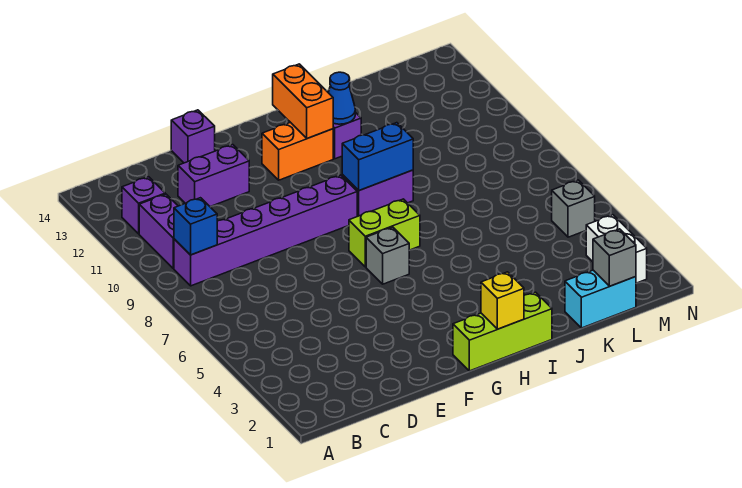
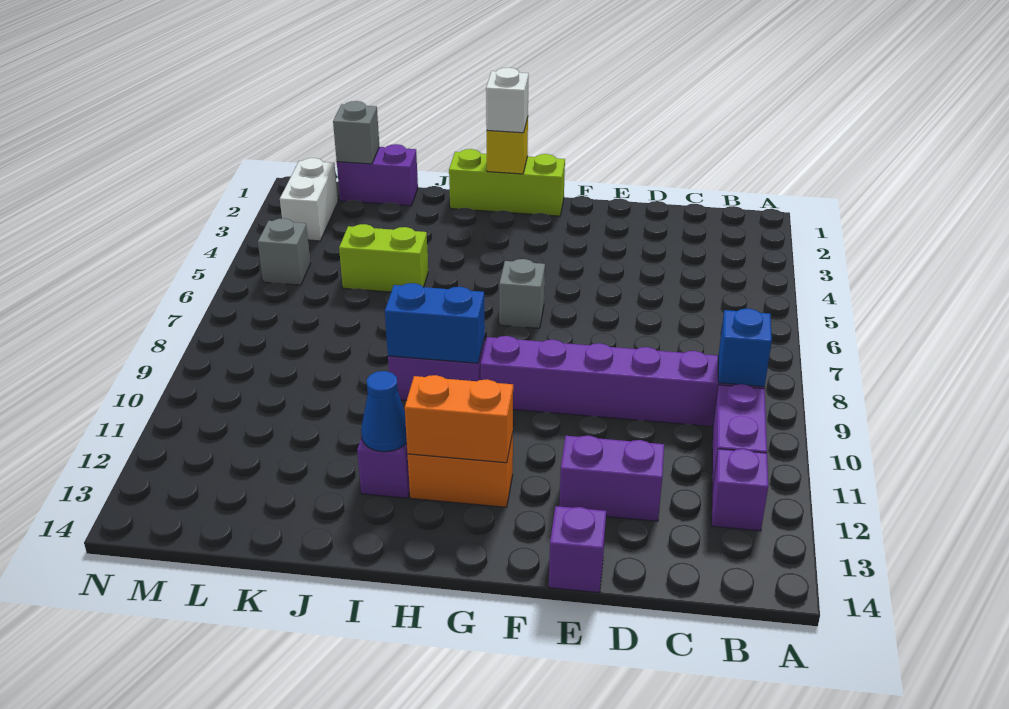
lime 1x2 brick [349,199,420,267] -> lime 1x2 brick moved to [339,224,428,292]
none -> white 1x1 brick [486,67,529,133]
orange 1x2 brick [273,64,333,138] -> orange 1x2 brick turned to [405,375,513,463]
cyan 1x2 brick [565,270,636,328] -> purple 1x2 brick [337,144,418,206]

